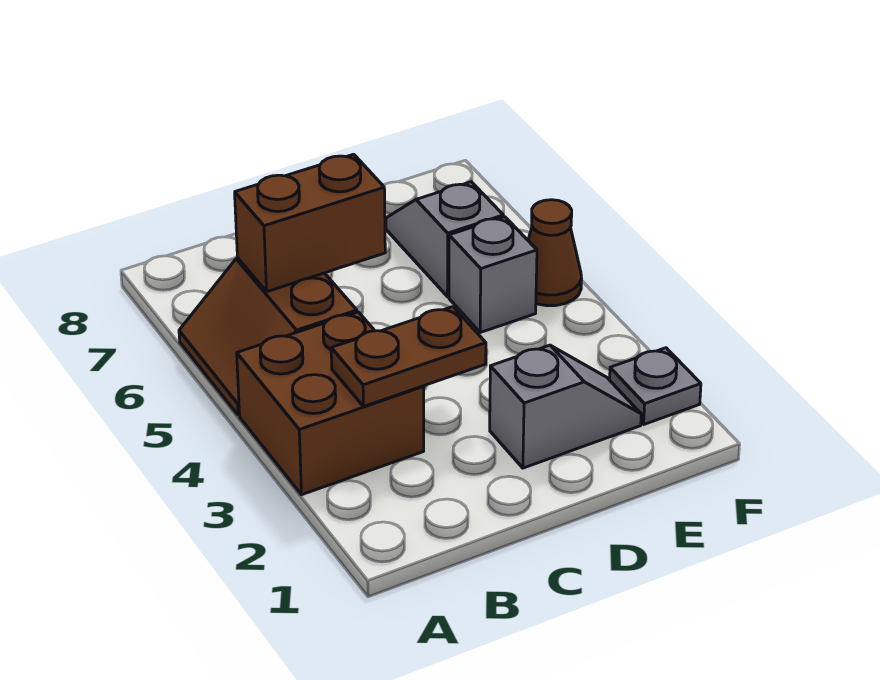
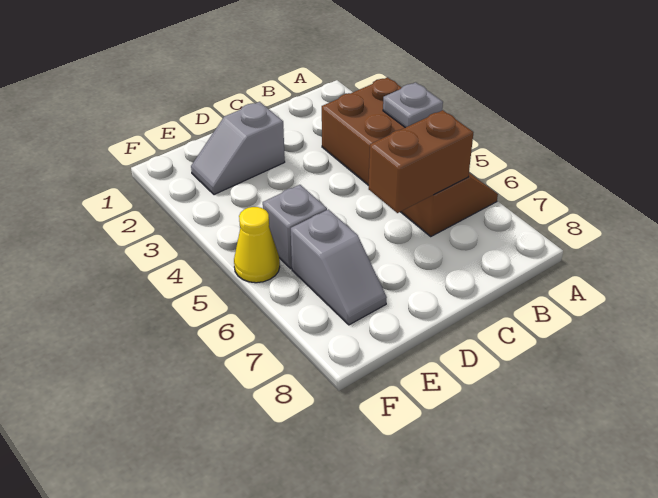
brown 1x2 plate [331,307,486,407] -> none
grey 1x1 plate [610,348,701,424] -> grey 1x1 plate moved to [383,82,443,128]
brown 1x1 cone [528,200,582,306] -> yellow 1x1 cone [234,207,280,283]

